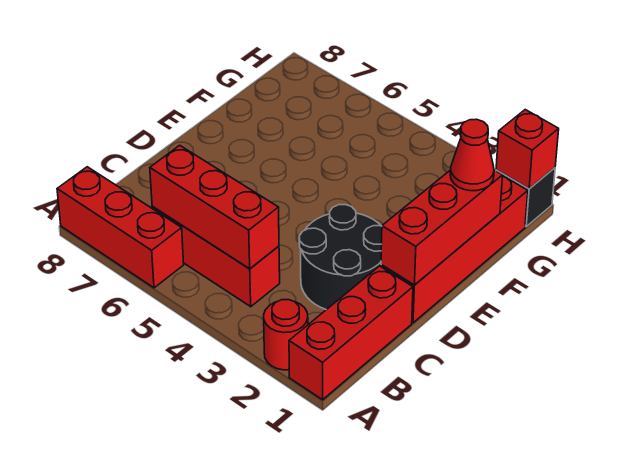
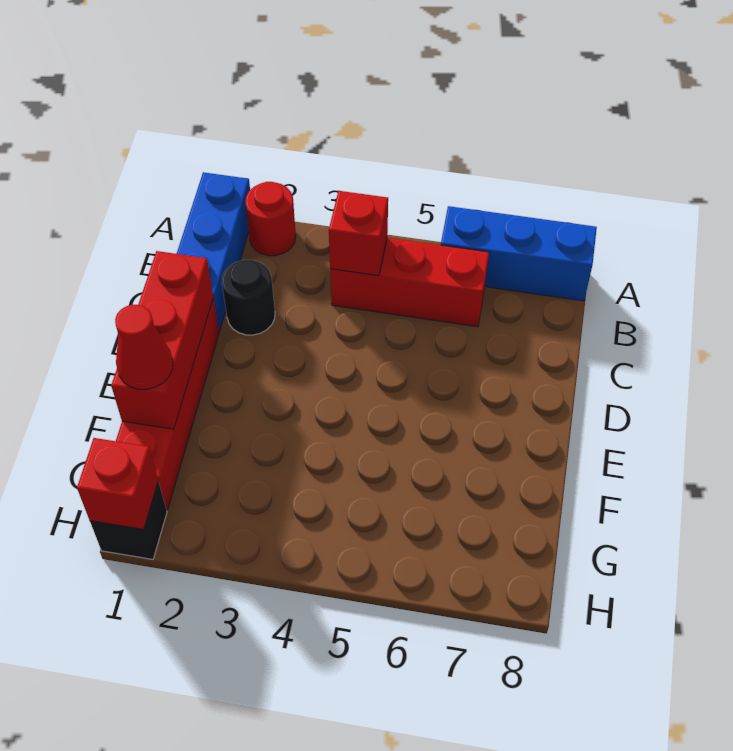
red 1x3 brick [289,266,413,400] -> blue 1x3 brick [177,172,250,331]
red 1x3 brick [57,167,184,288] -> blue 1x3 brick [441,206,597,301]
red 1x3 brick [150,145,279,269] -> red 1x1 brick [329,191,388,276]
black 2x2 round brick [299,205,382,310] -> black 1x1 round brick [222,260,275,335]

